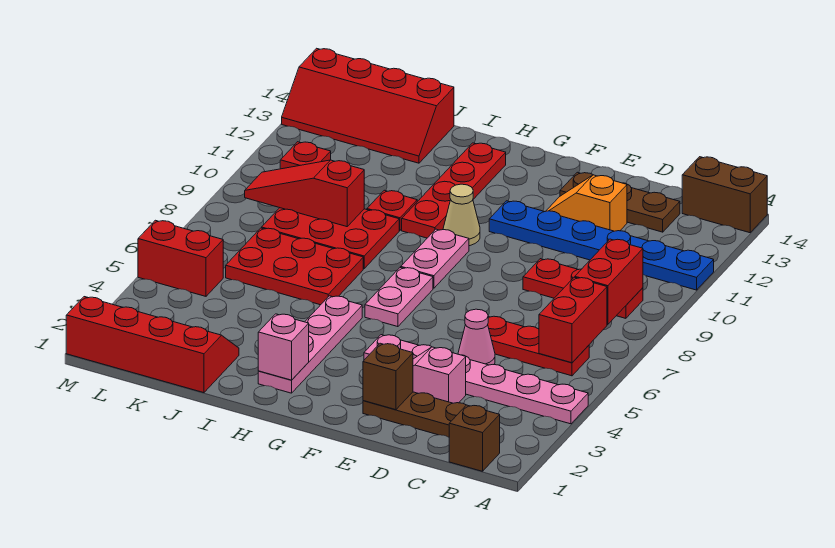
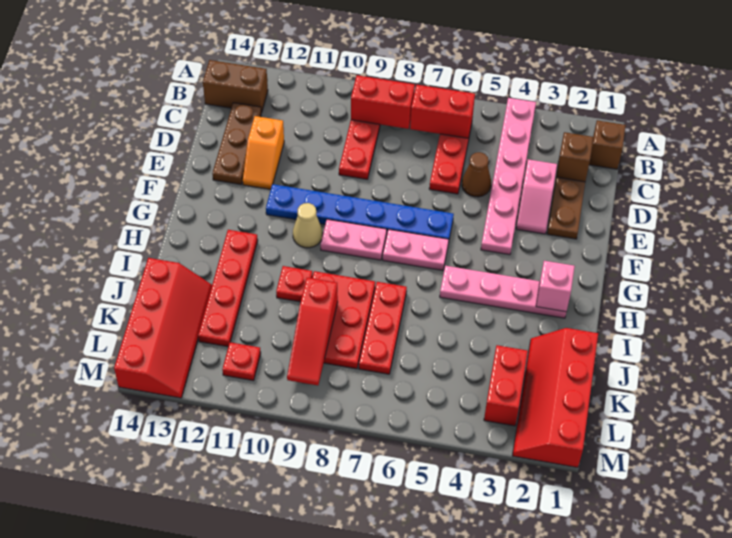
blue 1x6 plate [489,201,714,290] -> blue 1x6 plate turned to [266,184,454,243]
brown 1x2 brick [682,157,767,233] -> brown 1x2 brick turned to [203,60,268,113]
pink 1x1 cone [458,309,495,365] -> brown 1x1 cone [462,152,491,197]
brown 1x1 brick [363,343,413,410] -> brown 1x1 brick moved to [556,132,593,182]
red 1x4 plate [402,143,506,238] -> red 1x4 plate turned to [198,230,258,347]
red 2x3 plate [226,228,363,305] -> red 1x3 plate [359,282,407,374]
red 1x2 brick [138,220,223,296] -> red 1x2 brick moved to [484,345,528,426]

